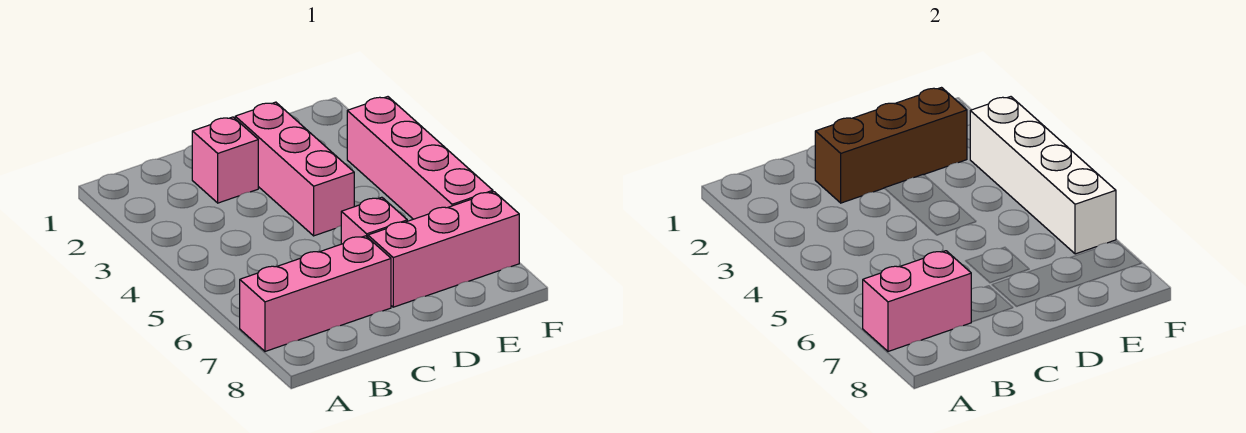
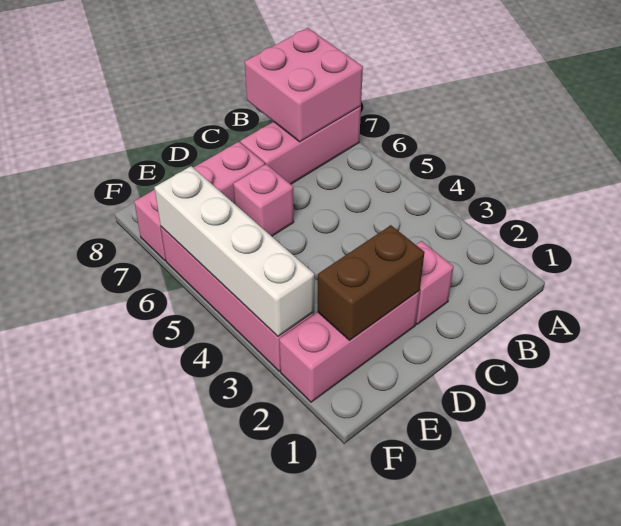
pink 1x2 brick [863,251,971,351] -> pink 2x2 brick [245,28,363,142]
brown 1x3 brick [815,88,967,203] -> brown 1x2 brick [318,225,424,340]
pink 1x3 brick [235,102,354,236] -> pink 1x3 brick turned to [279,291,420,402]

